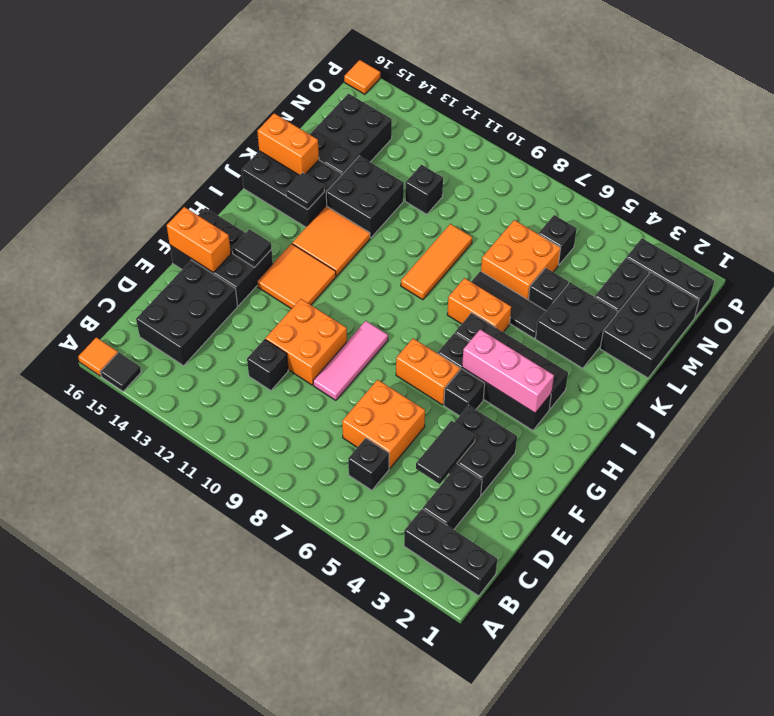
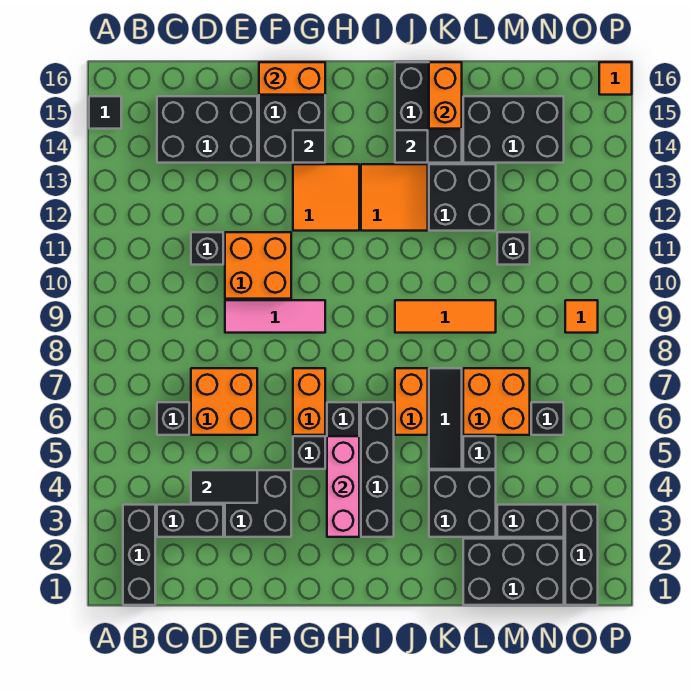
orange 1x1 tile [78,337,118,376] -> orange 1x1 tile moved to [565,300,598,333]
orange 1x2 brick [167,207,231,272] -> orange 1x2 brick turned to [259,62,325,95]

